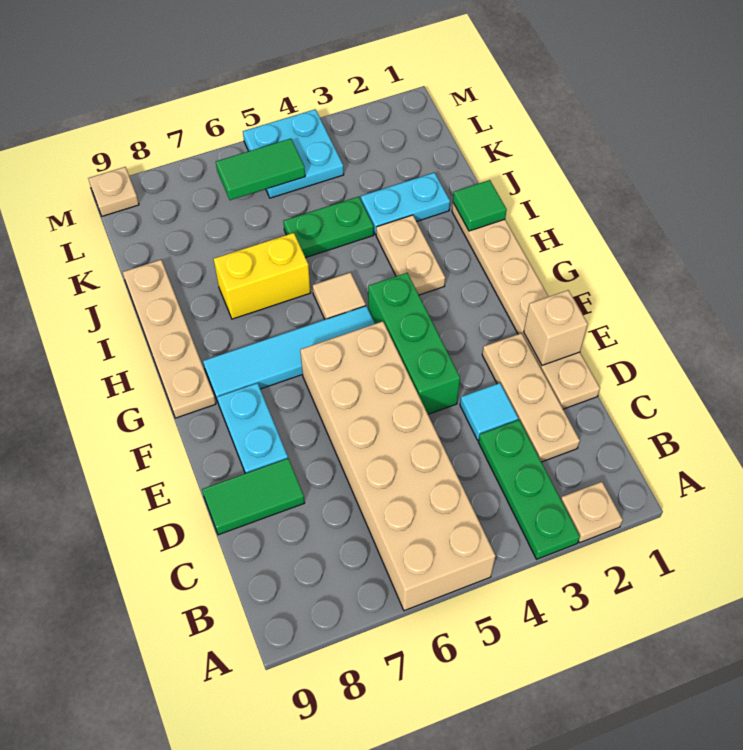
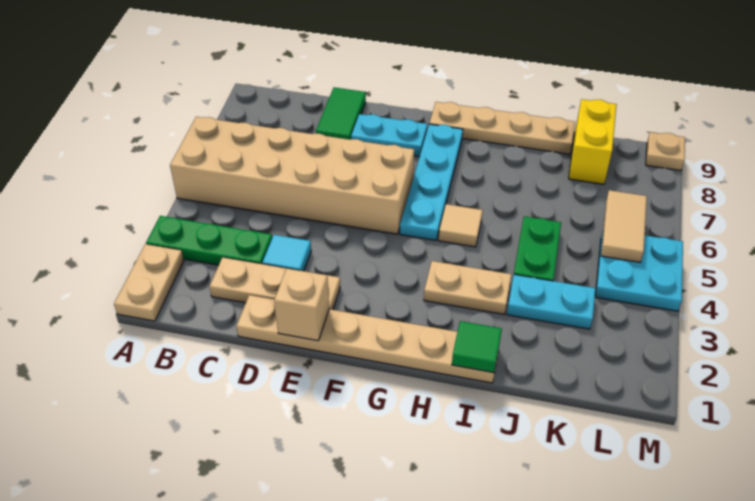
tan 1x1 plate [561,482,623,543] -> tan 1x2 plate [114,244,184,321]
green 1x3 brick [368,273,460,414] -> none
cyan 1x4 tile [203,306,375,402] -> cyan 1x4 plate [400,124,463,241]
yellow 1x2 brick [214,233,311,319] -> yellow 1x2 brick moved to [569,99,617,184]
cyan 1x2 plate [361,173,450,235] -> cyan 1x2 plate turned to [507,275,596,329]
green 1x2 tile [216,139,305,200] -> tan 1x2 tile [601,190,647,262]

